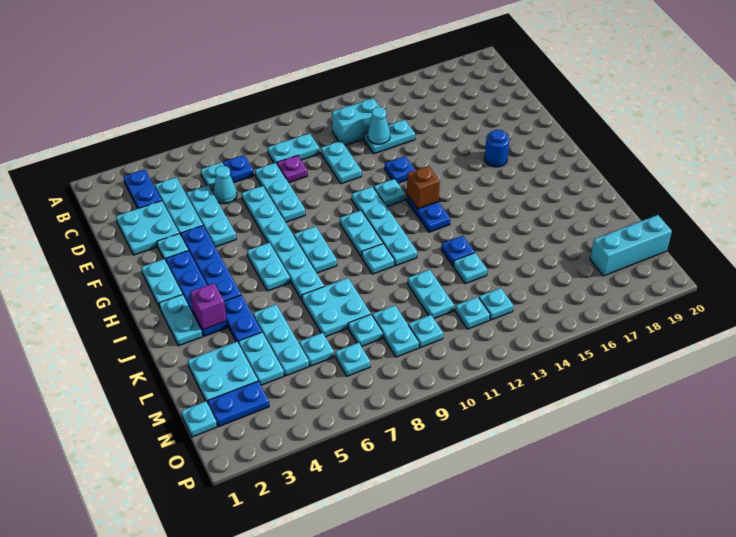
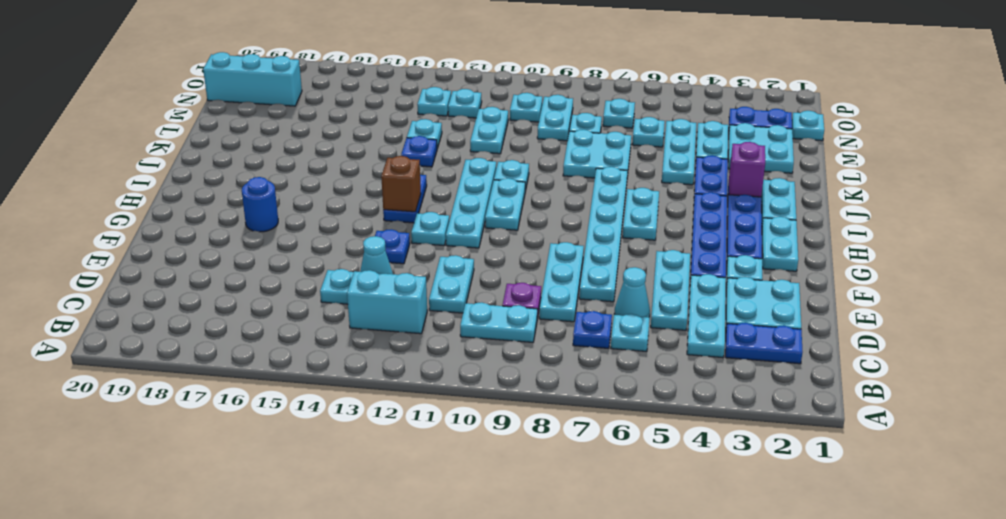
blue 1x2 plate [124,170,162,208] -> blue 1x2 plate turned to [725,323,803,364]
cyan 1x2 plate [294,226,337,273] -> none

